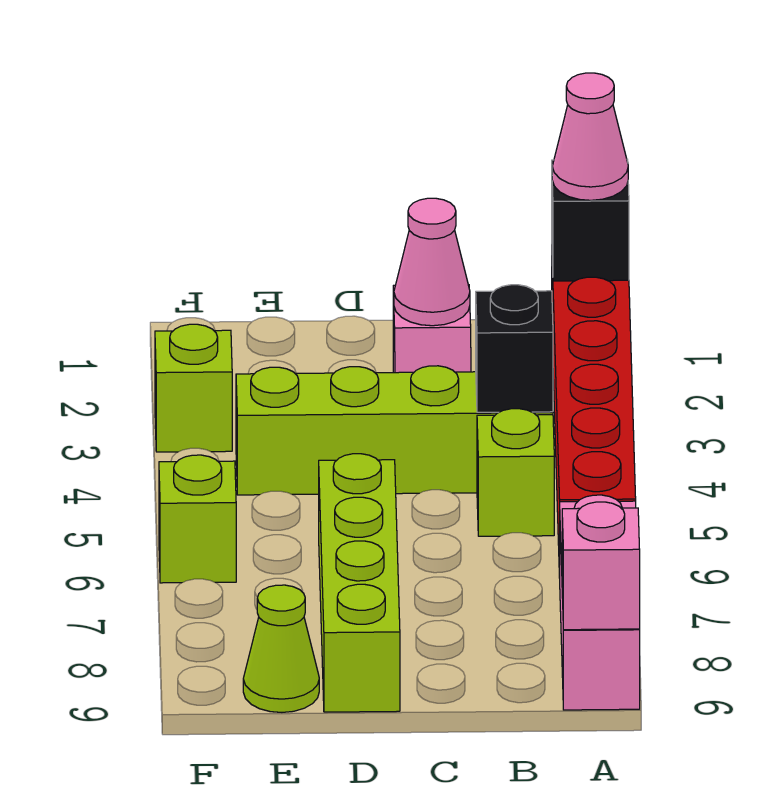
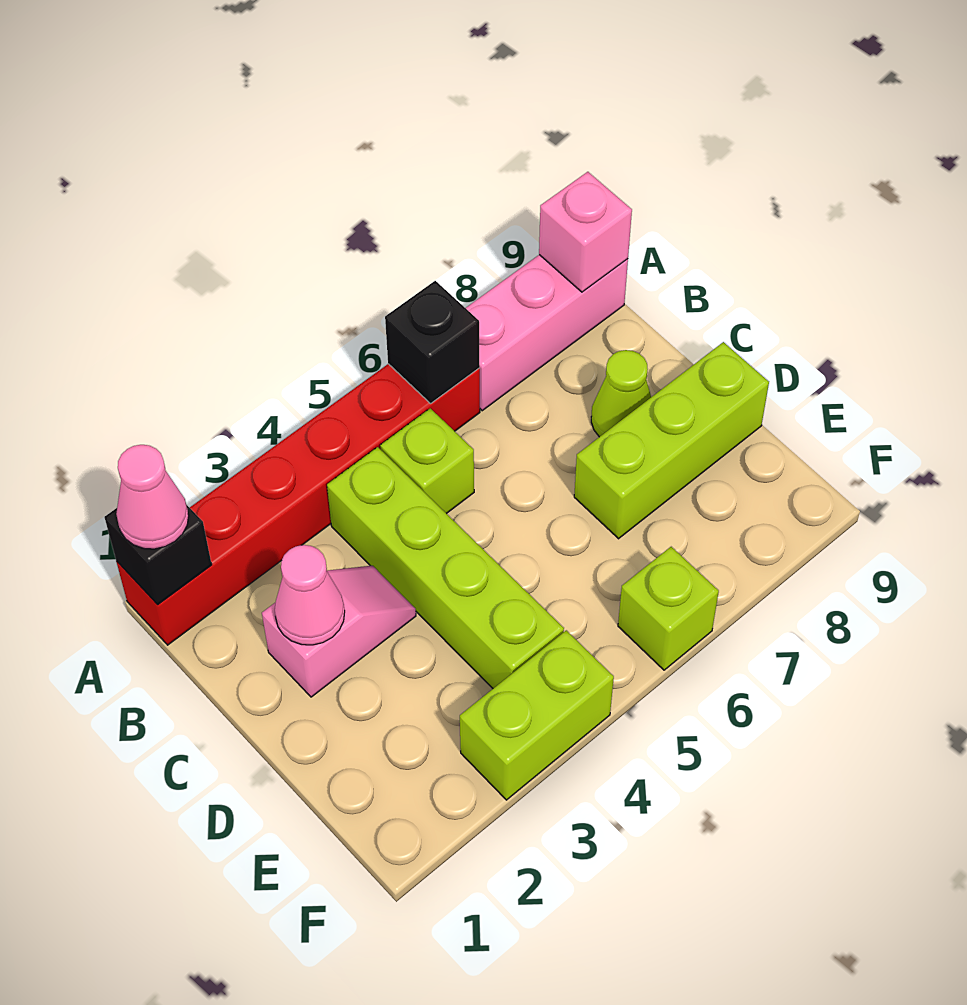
black 1x1 brick [476,285,553,412] -> black 1x1 brick moved to [385,281,480,404]
lime 1x4 brick [319,454,400,712] -> lime 1x3 brick [574,342,769,539]
lime 1x1 cone [243,585,319,712] -> lime 1x1 cone moved to [591,350,651,437]
lime 1x1 brick [155,324,232,452] -> lime 1x2 brick [460,630,614,800]

